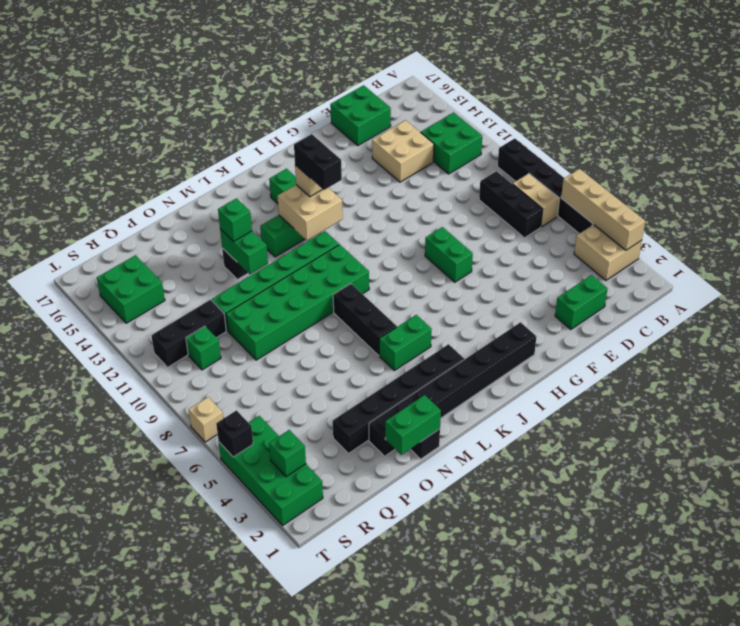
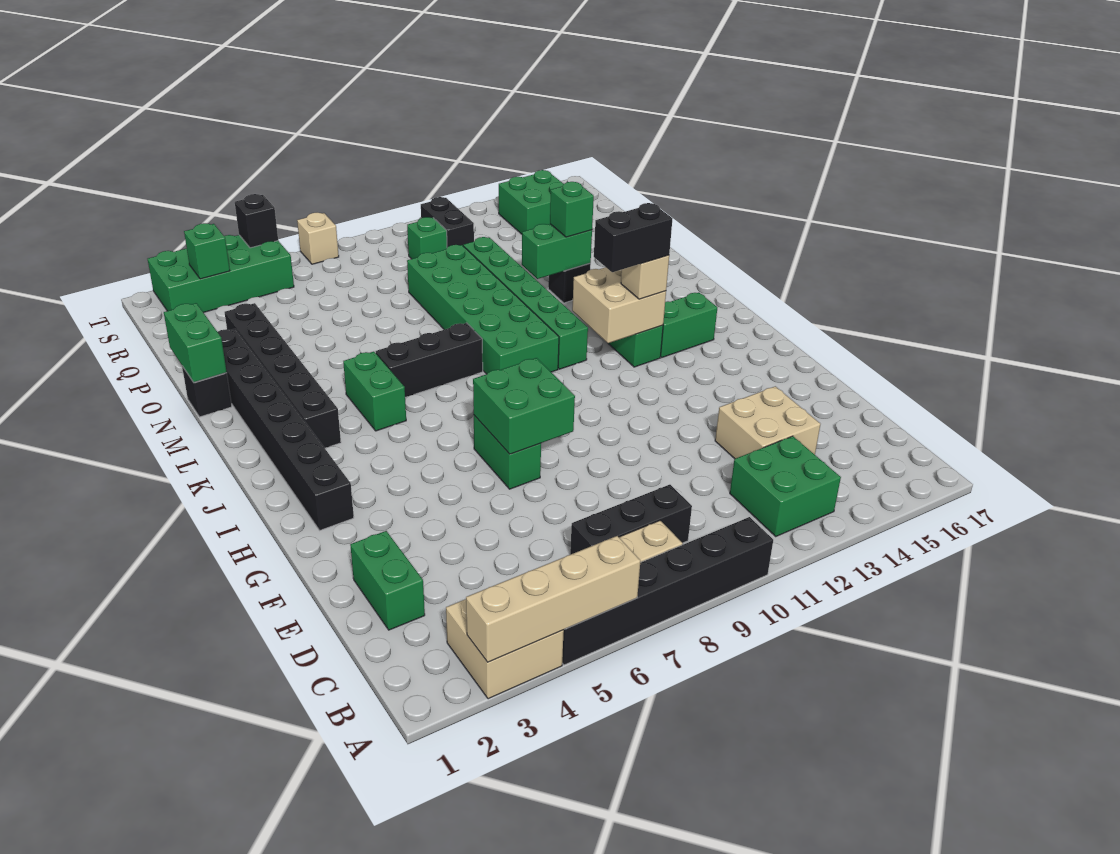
green 2x2 brick [330,85,391,145] -> green 2x2 brick moved to [473,358,575,454]
green 1x2 brick [425,227,473,282] -> green 1x2 brick turned to [474,415,541,489]
black 1x3 brick [151,300,226,367] -> black 1x2 brick [421,197,474,247]

